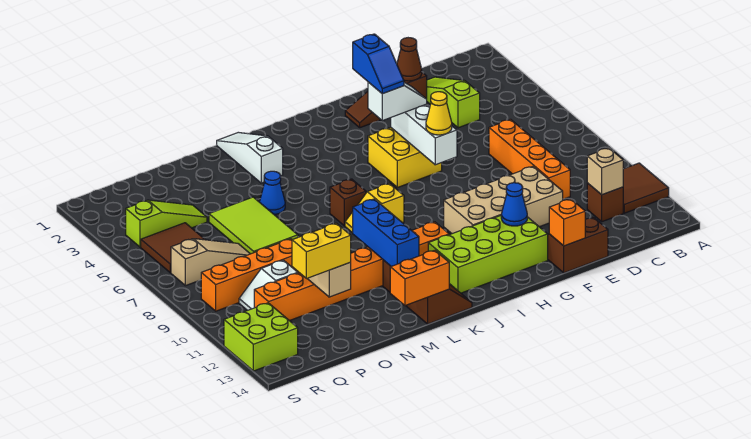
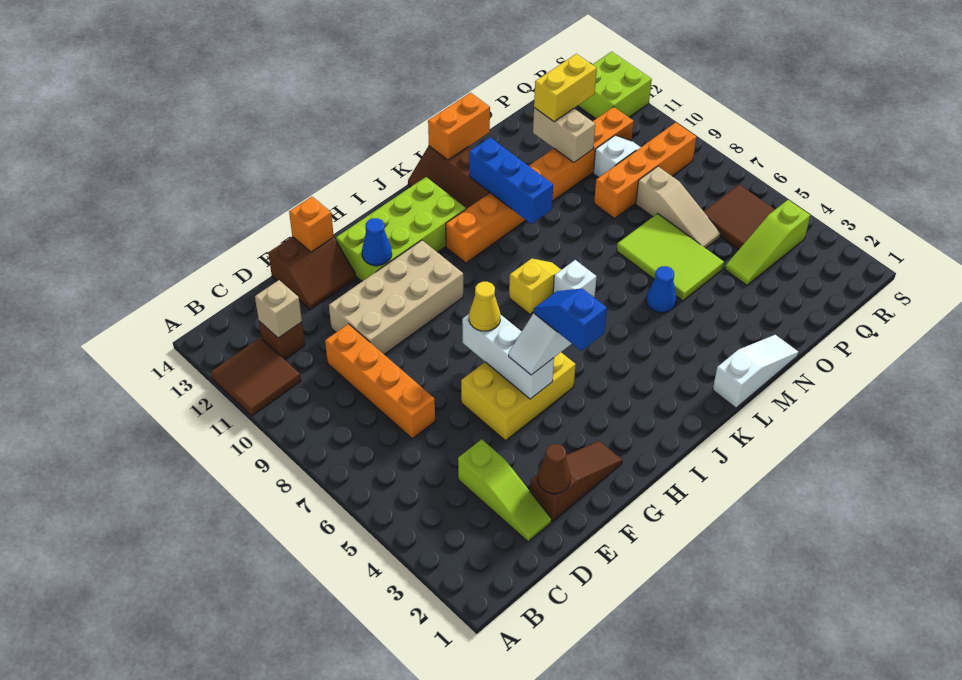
yellow 2x2 brick [368,127,442,188] -> yellow 2x3 brick [461,353,576,441]
brown 1x1 brick [330,179,366,226] -> white 1x1 brick [553,260,597,298]
white 1x3 slope [217,132,283,183] -> white 1x3 slope turned to [713,335,798,408]
tan 1x3 slope [171,239,250,286] -> tan 1x3 slope turned to [636,166,721,248]

